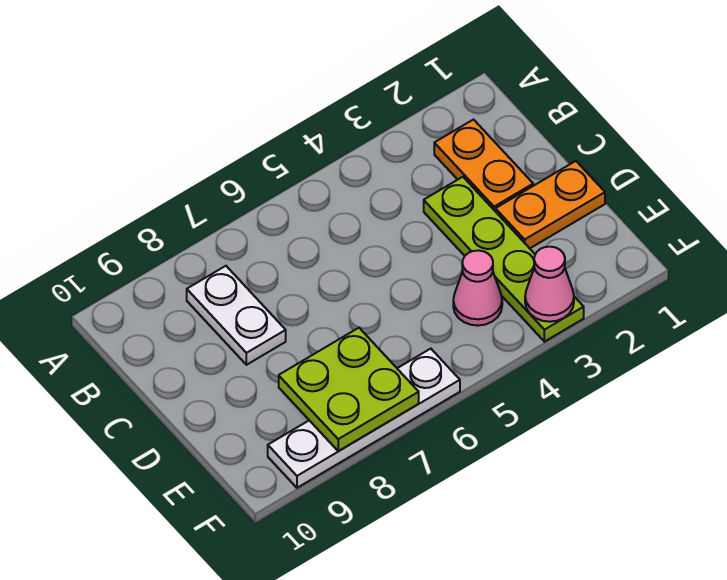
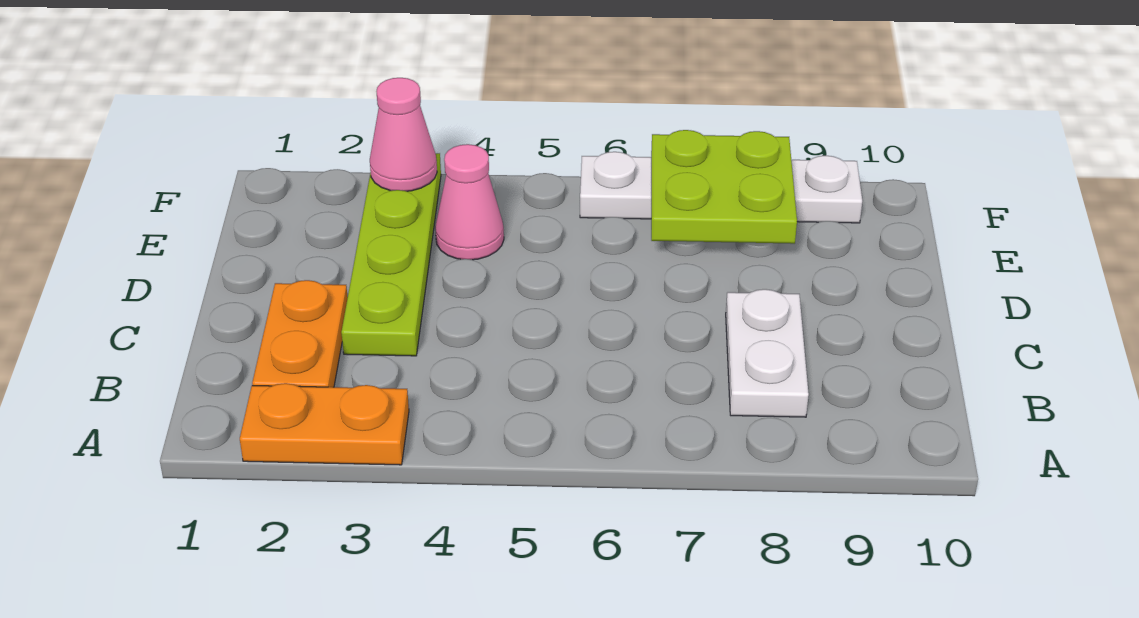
orange 1x2 plate [495,161,605,248] -> orange 1x2 plate moved to [240,383,409,465]

